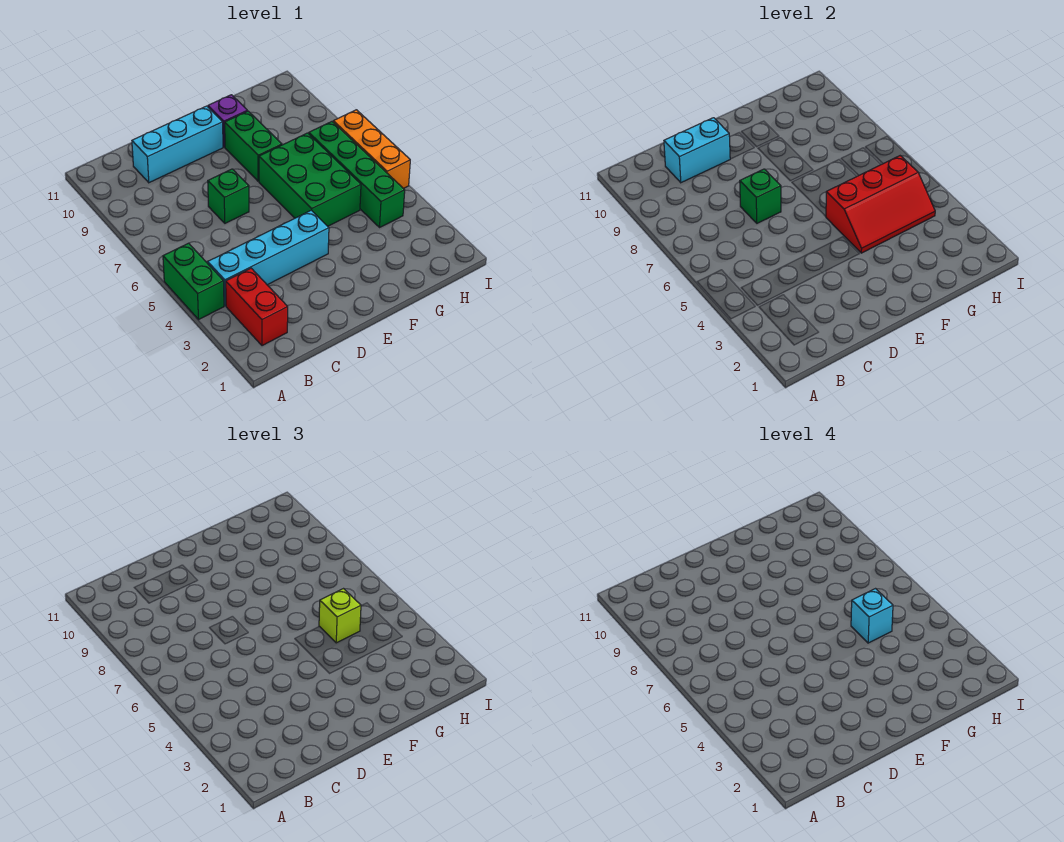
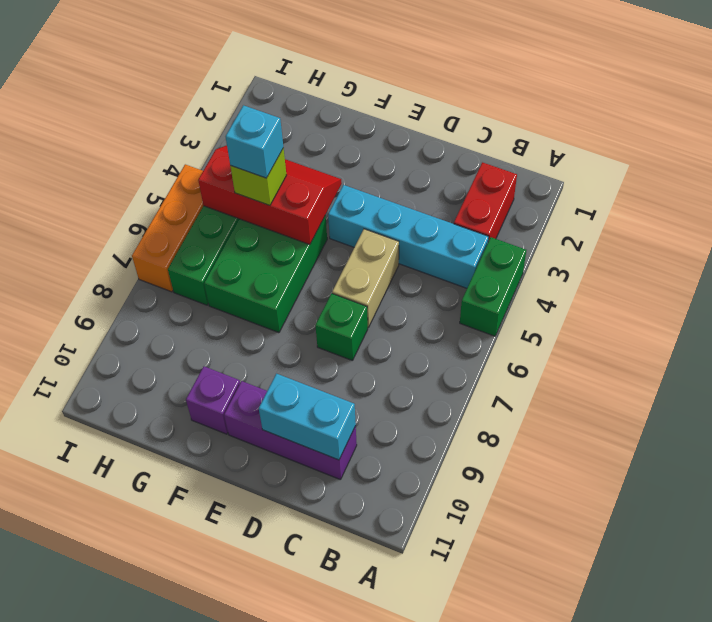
cyan 1x3 brick [132,106,223,183] -> purple 1x3 brick [224,381,357,480]
none -> tan 1x2 brick [332,229,399,328]
green 1x1 brick [740,169,781,223] -> none
green 1x2 brick [225,111,282,181] -> none

